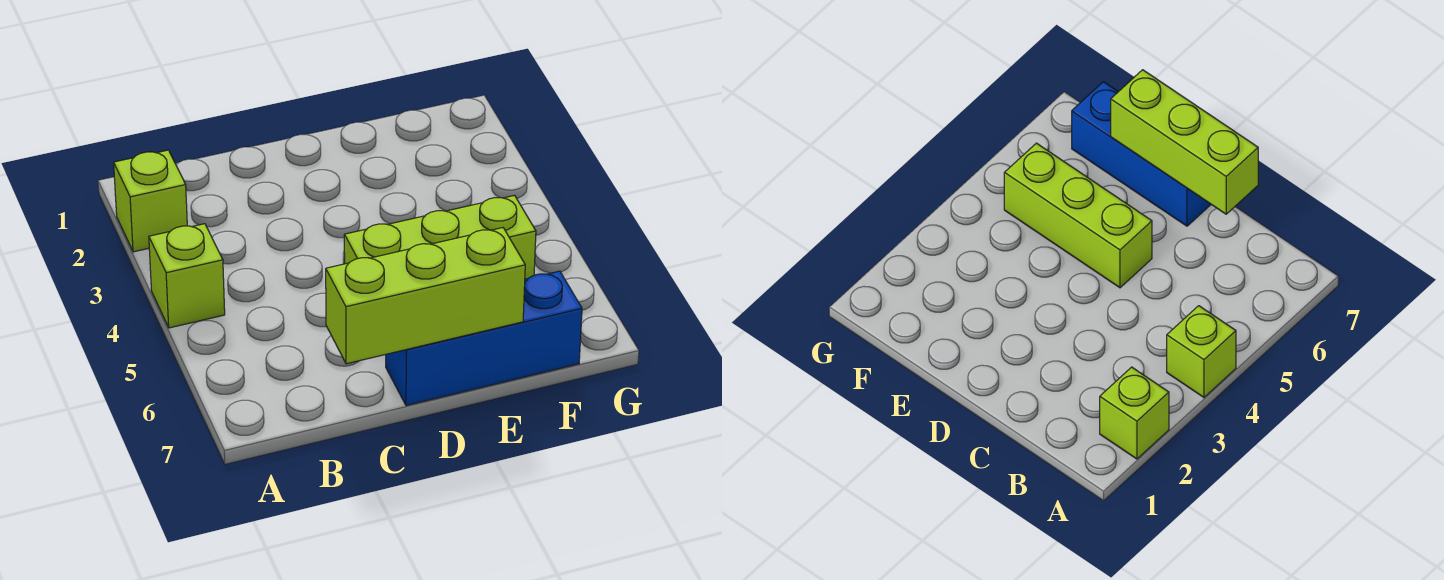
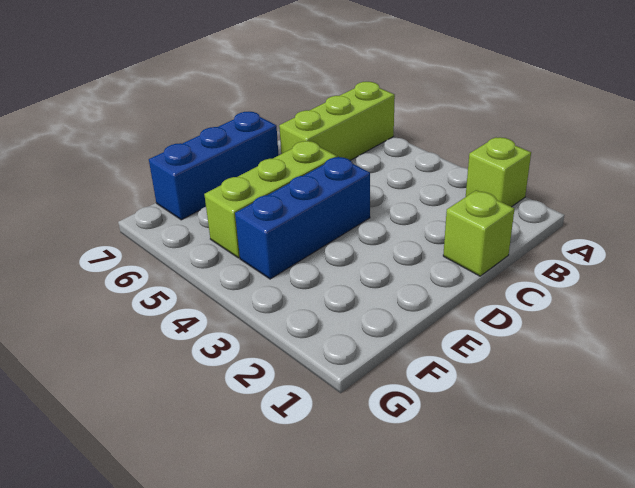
lime 1x1 brick [149,224,225,328] -> lime 1x1 brick moved to [443,190,514,276]
lime 1x3 brick [326,228,525,364] -> lime 1x3 brick moved to [279,82,395,160]
none -> blue 1x3 brick [235,157,370,279]

